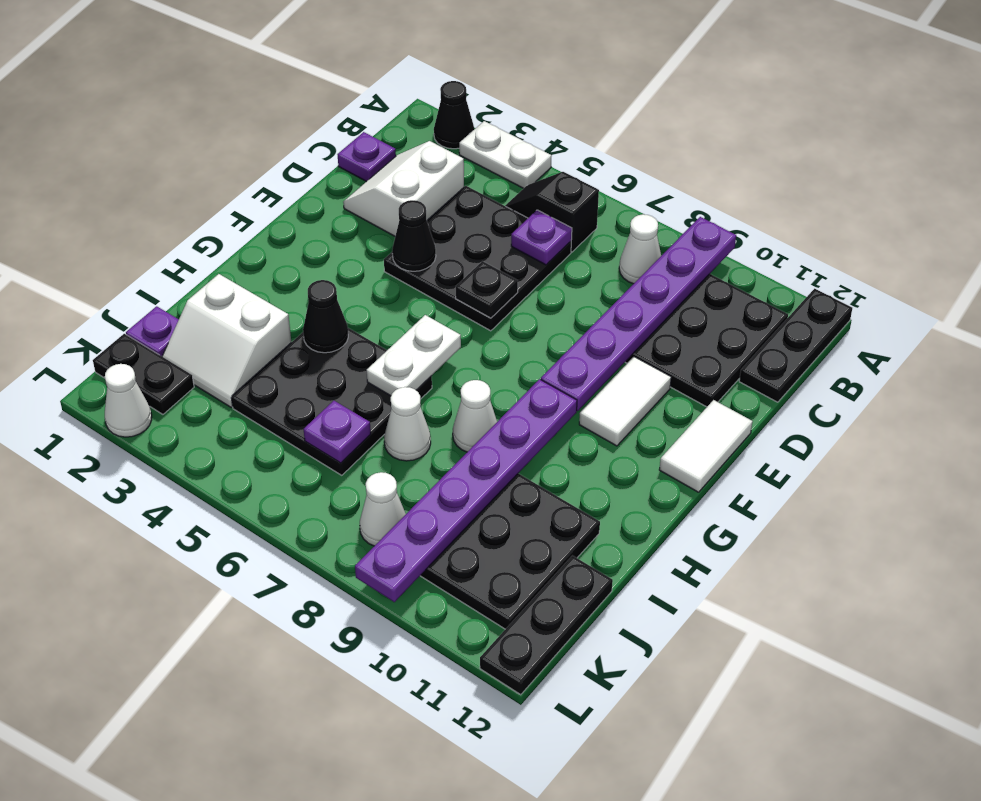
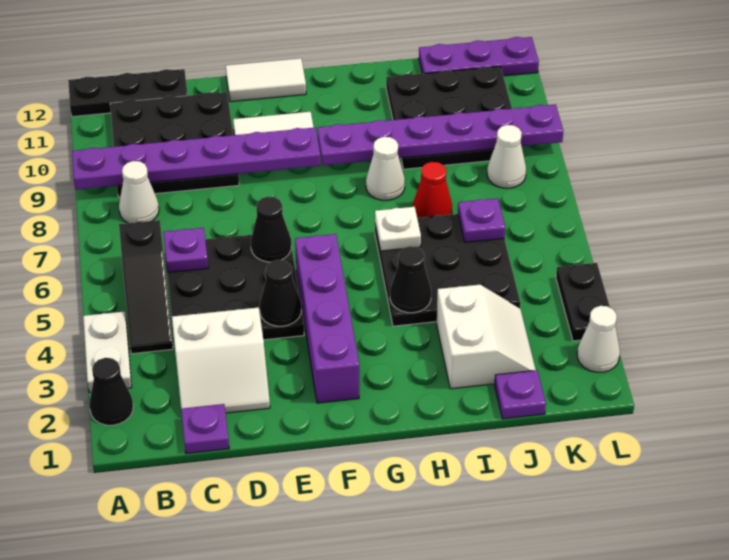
black 1x2 slope [505,172,599,252] -> black 1x3 slope [119,220,173,354]
black 1x1 plate [456,261,518,318] -> black 1x1 cone [251,196,291,262]
none -> purple 1x4 brick [295,234,359,403]
white 1x2 plate [367,315,461,396] -> white 1x1 plate [375,207,421,251]
white 1x1 cone [384,387,431,461] -> red 1x1 cone [413,162,452,218]
black 1x3 plate [480,556,613,695] -> purple 1x3 plate [419,37,539,76]
black 1x2 plate [93,334,194,414] -> black 1x2 plate moved to [556,263,610,341]

